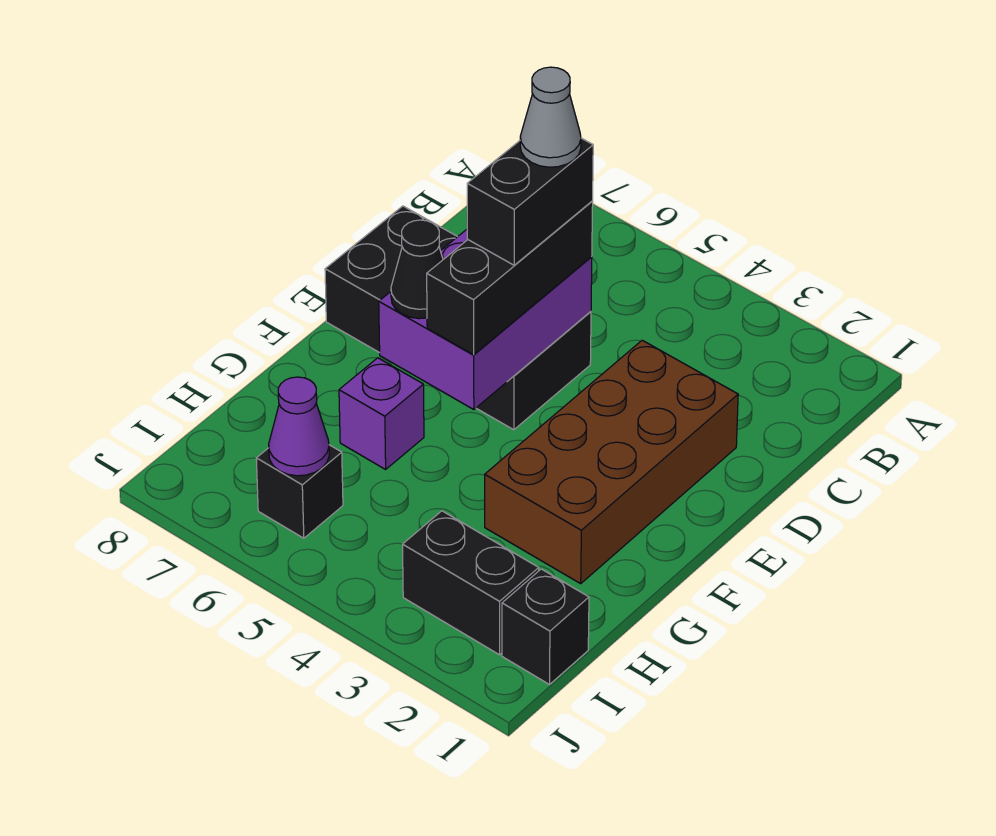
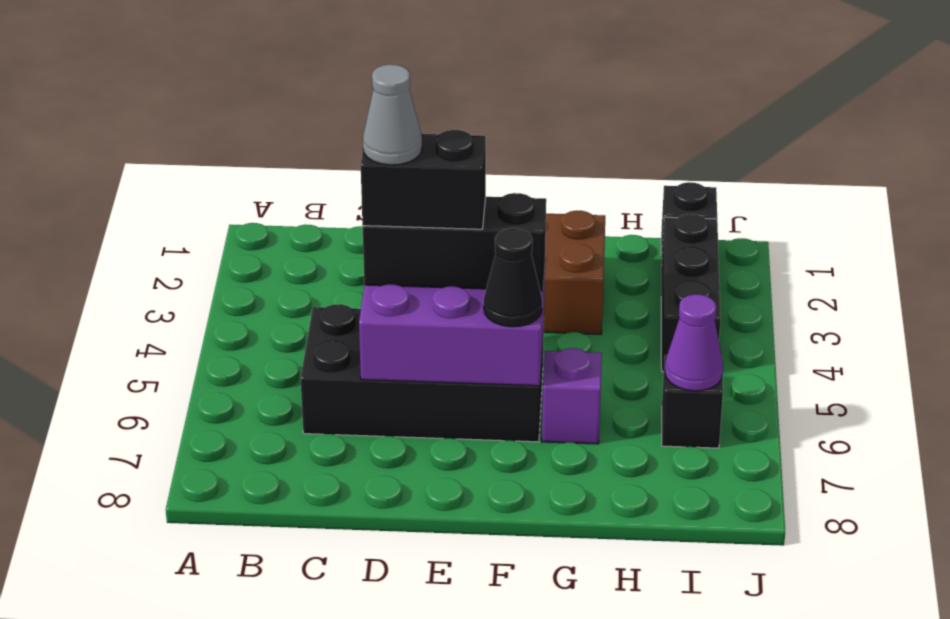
black 2x4 brick [325,206,591,430] -> black 2x4 brick turned to [300,304,544,442]
black 1x2 brick [403,511,539,655] -> black 1x3 brick [661,214,721,372]

